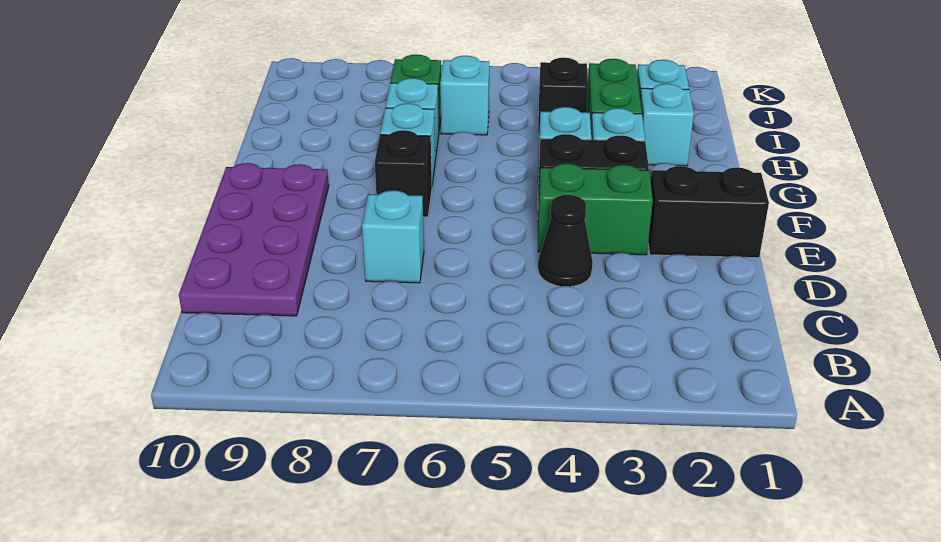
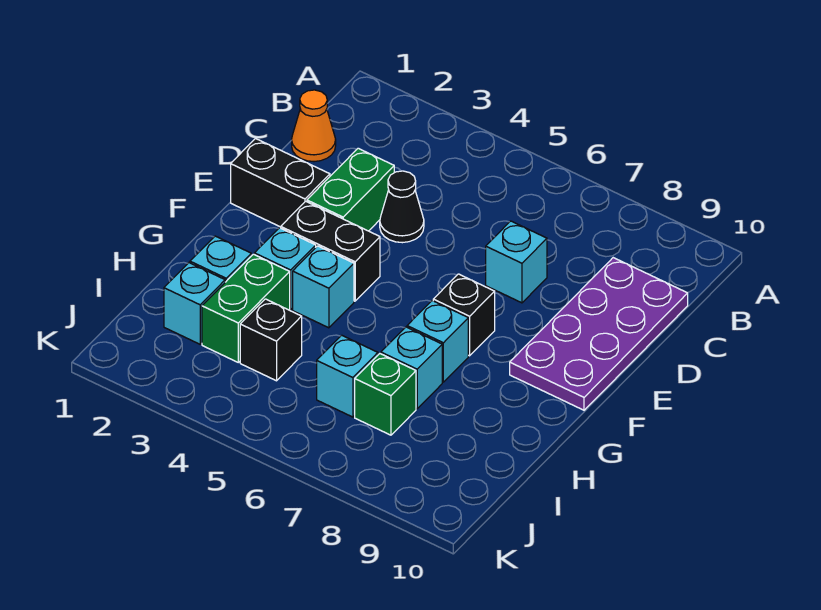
none -> orange 1x1 cone [292,90,336,162]
green 1x2 brick [538,163,653,255] -> green 1x2 brick turned to [307,148,394,231]

